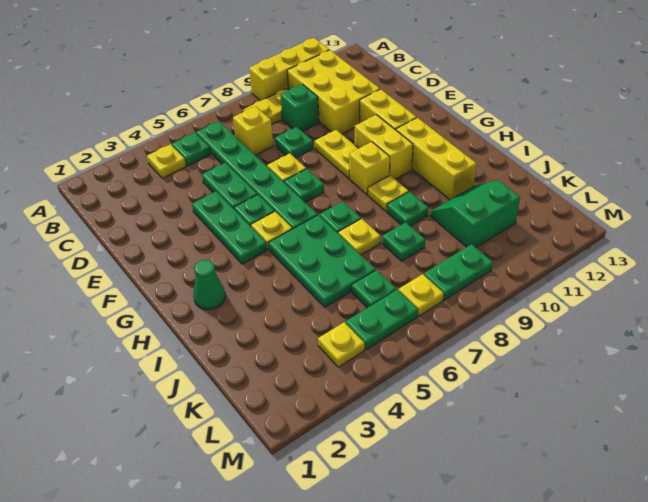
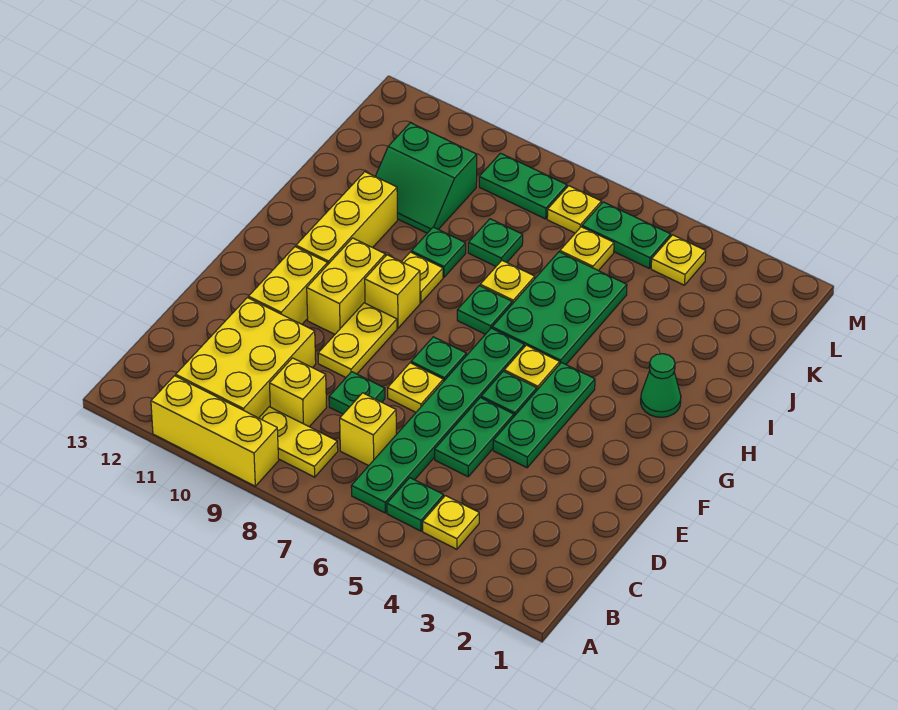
green 1x1 brick [280,84,319,131] -> yellow 1x1 brick [270,358,327,427]
green 1x1 plate [352,270,396,308] -> yellow 1x1 plate [560,227,614,271]

